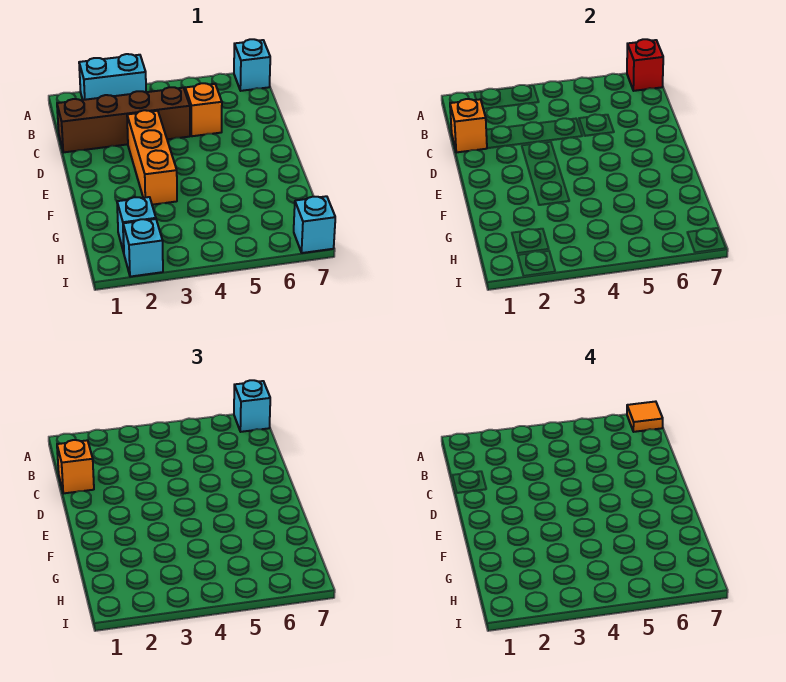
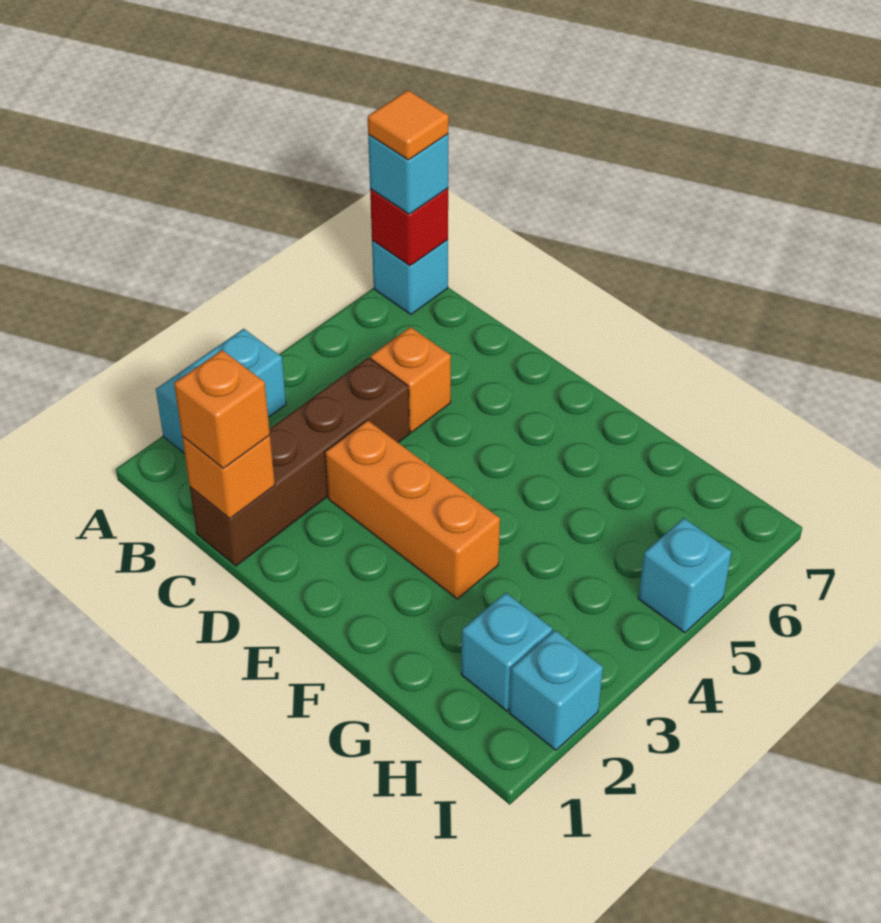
cyan 1x1 brick [294,196,335,253] -> cyan 1x1 brick moved to [638,518,732,633]

